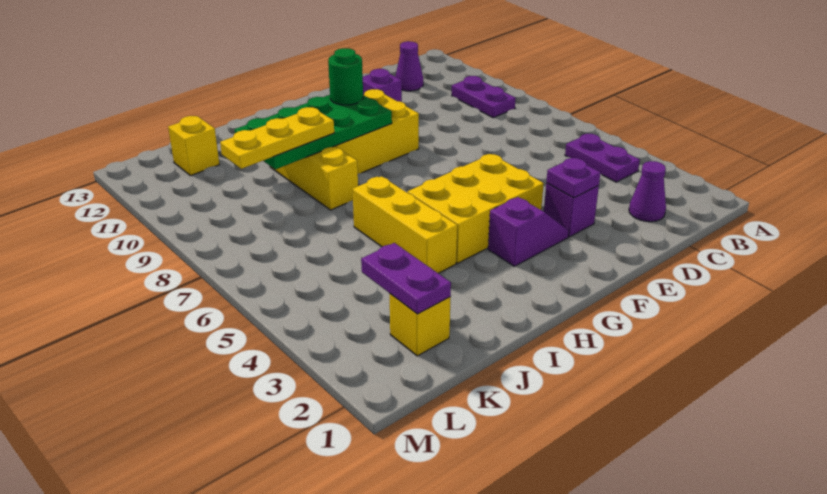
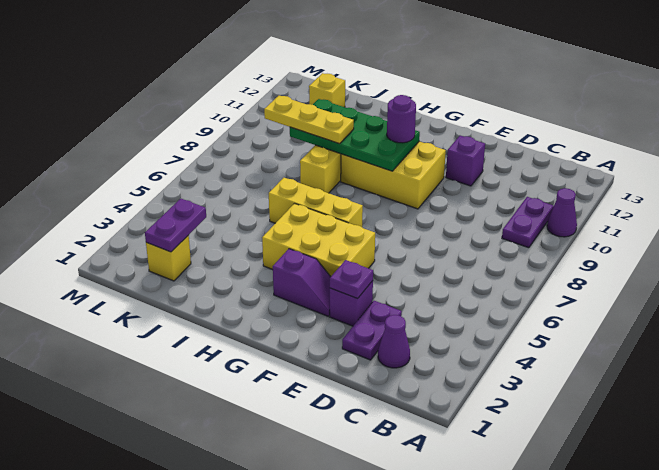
purple 1x2 plate [565,134,640,182] -> purple 1x2 plate moved to [342,301,402,360]
purple 1x1 cone [395,41,423,91] -> purple 1x1 cone moved to [547,188,577,237]
green 1x1 round brick [328,48,363,105] -> purple 1x1 round brick [387,95,416,143]
yellow 1x3 brick [352,176,457,273] -> yellow 1x3 brick turned to [269,178,363,227]

